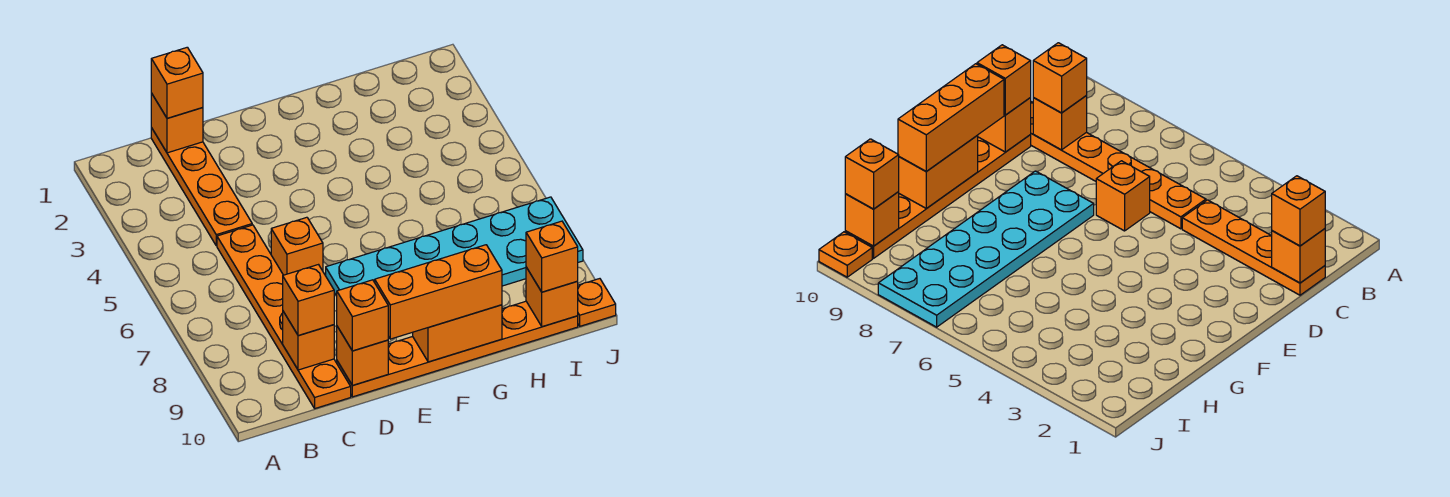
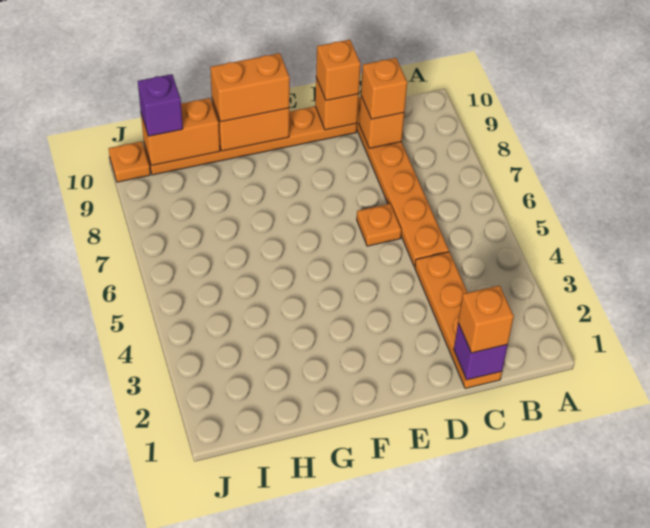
orange 1x1 brick [151,93,203,153] -> purple 1x1 brick [454,323,508,380]
orange 1x1 brick [271,217,323,275] -> orange 1x1 plate [357,204,401,246]
cyan 2x6 plate [326,197,583,296] -> none
orange 1x3 brick [375,245,502,339] -> orange 1x2 brick [210,53,290,122]
orange 1x1 brick [526,267,578,327] -> orange 1x2 brick [141,98,220,165]
orange 1x1 brick [526,221,578,292] -> purple 1x1 brick [138,74,183,136]

